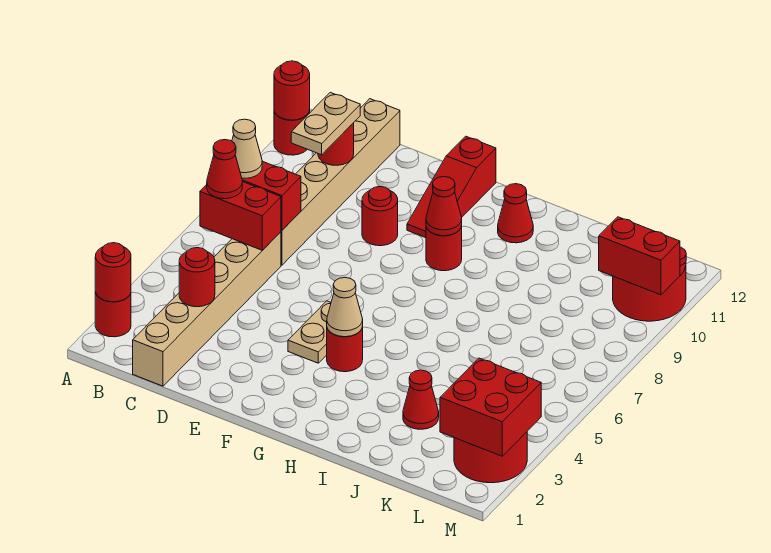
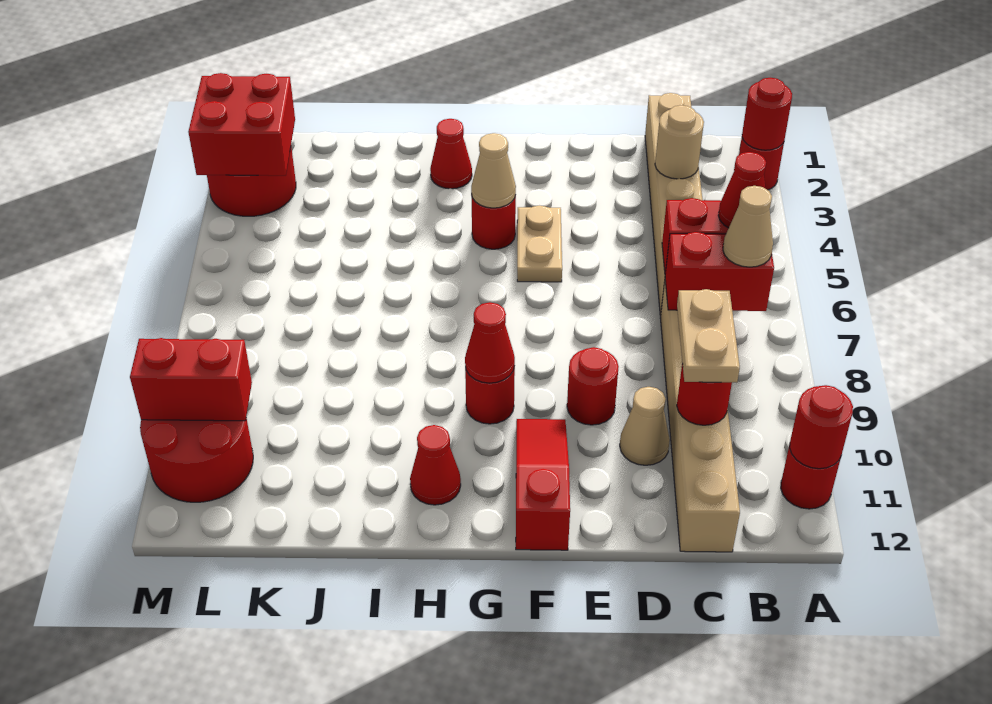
red 1x1 round brick [179,248,215,307] -> tan 1x1 round brick [655,105,704,179]
none -> tan 1x1 cone [620,387,670,465]
red 1x1 cone [403,370,439,429] -> red 1x1 cone moved to [430,119,472,189]

